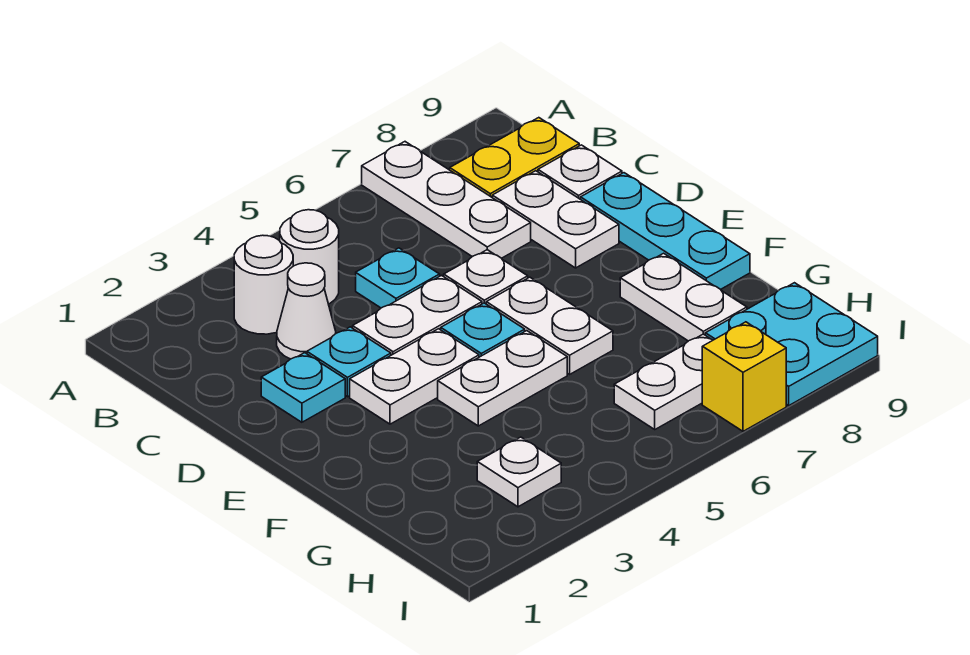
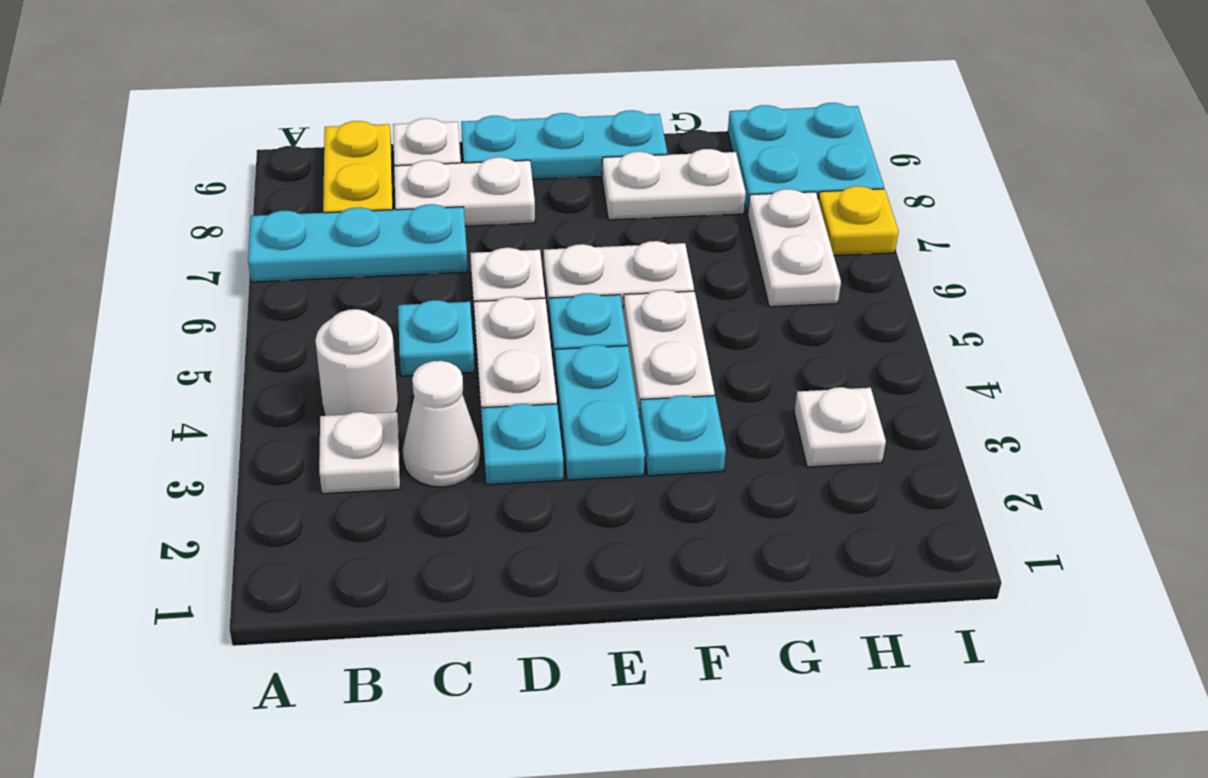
white 1x3 plate [362,142,531,258] -> cyan 1x3 plate [248,204,468,282]
white 1x1 round brick [234,235,293,334] -> white 1x1 plate [319,412,400,494]
cyan 1x1 plate [261,353,345,422] -> cyan 1x1 plate moved to [639,395,726,476]
white 1x2 plate [350,329,479,424] -> cyan 1x2 plate [555,345,645,480]
yellow 1x1 brick [702,322,786,431] -> yellow 1x1 plate [818,186,899,256]

